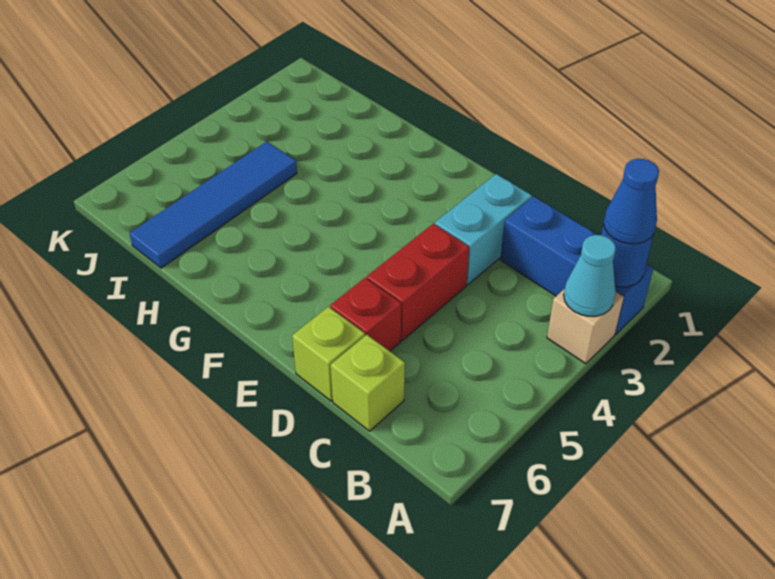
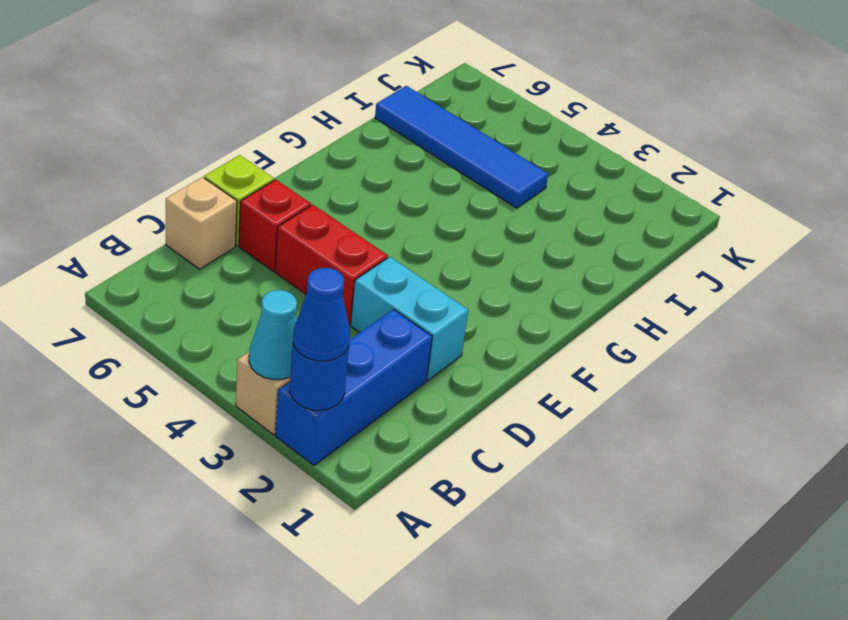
lime 1x1 brick [331,335,405,431] -> tan 1x1 brick [166,177,237,269]

